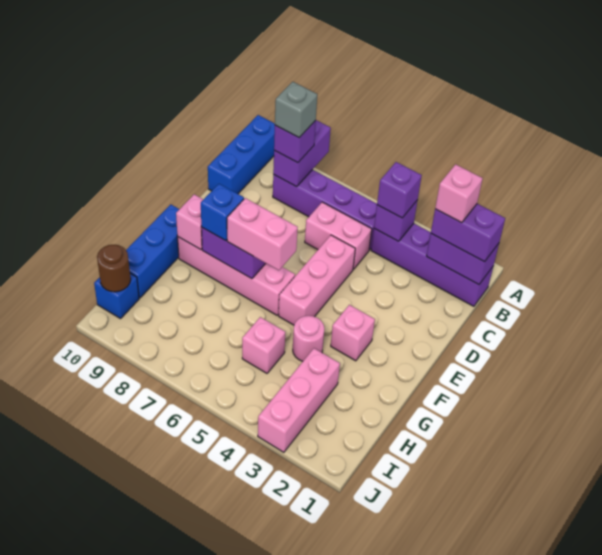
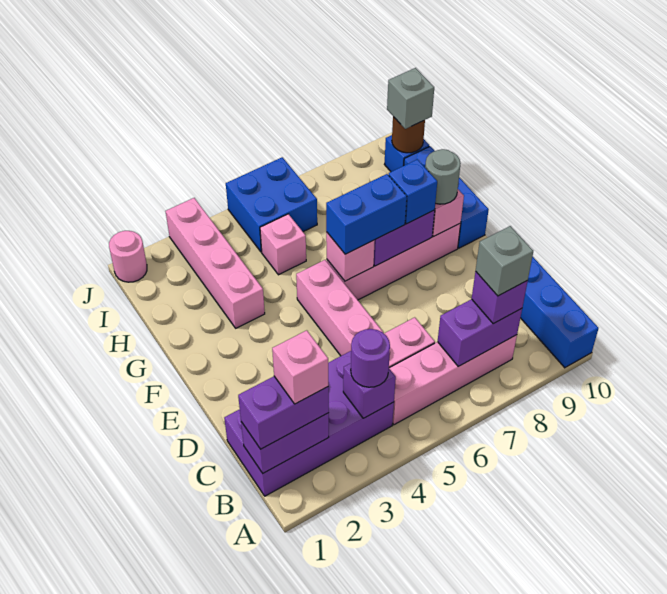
purple 1x2 brick [273,120,331,187] -> purple 1x2 brick turned to [438,299,522,366]
purple 1x4 brick [371,223,493,306] -> purple 2x4 brick [224,351,394,496]
purple 1x1 brick [377,162,422,218] -> purple 1x1 round brick [351,329,390,387]
purple 1x4 brick [273,170,377,250] -> pink 1x4 brick [389,335,517,425]
pink 1x1 brick [331,305,375,361] -> pink 1x1 brick moved to [326,232,375,281]
pink 1x2 brick [227,198,298,270] -> blue 1x2 brick [326,174,407,254]
none -> grey 1x1 round brick [425,149,461,204]
pink 1x1 round brick [293,316,324,361] -> pink 1x1 round brick moved to [109,231,147,282]
pink 1x3 brick [258,348,340,452] -> pink 1x4 brick [166,198,265,328]
none -> blue 2x2 brick [226,157,317,252]
none -> grey 1x1 brick [387,68,434,129]

